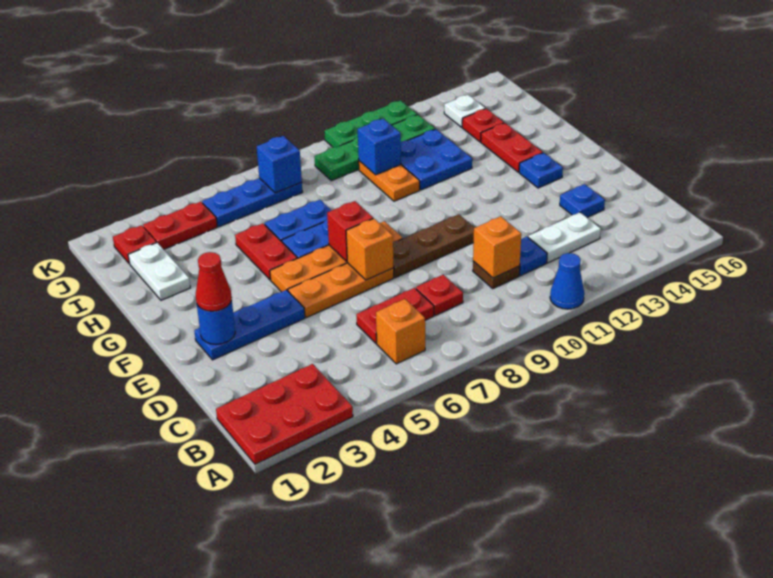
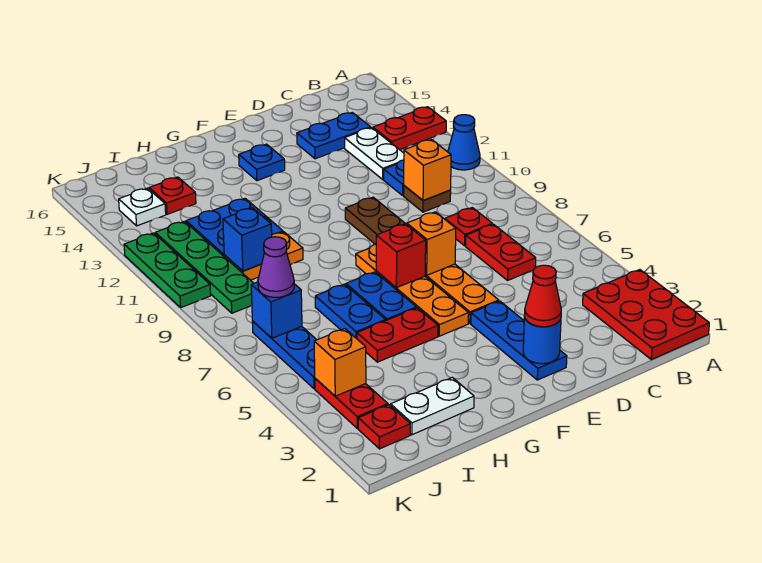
orange 1x1 brick [376,299,425,364] -> orange 1x1 brick moved to [314,329,366,396]
blue 1x1 plate [560,184,605,217] -> blue 1x2 plate [297,112,371,159]
red 1x2 plate [481,123,543,172] -> red 1x2 plate moved to [373,107,446,150]
none -> purple 1x1 cone [258,237,294,298]

